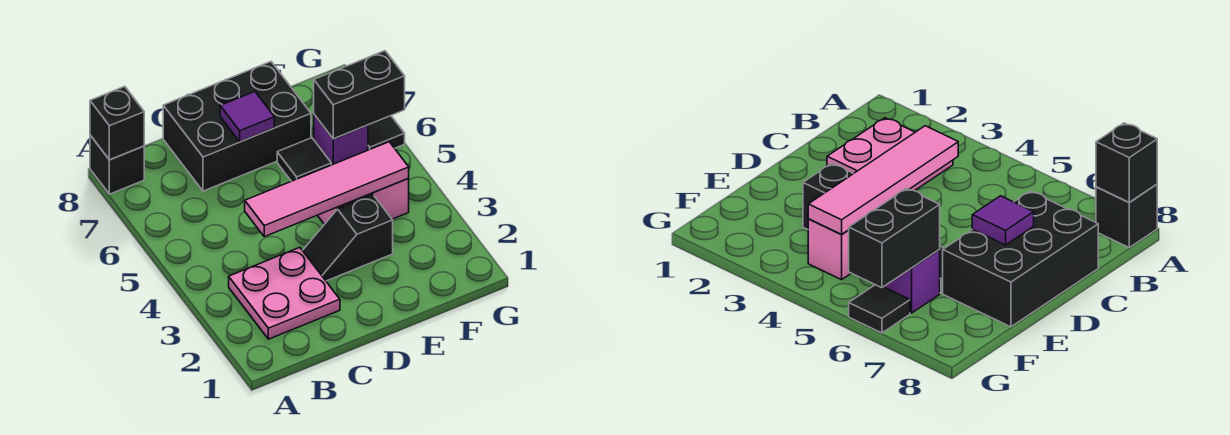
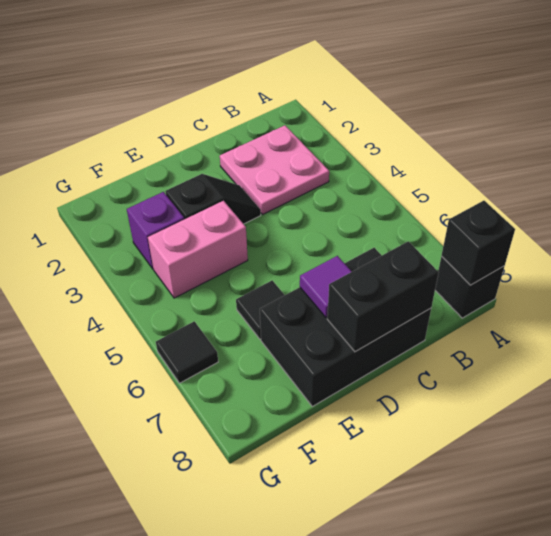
pink 1x4 tile [245,142,409,237] -> none
purple 1x1 brick [314,115,368,165] -> purple 1x1 brick moved to [127,192,184,269]
black 1x2 brick [314,51,405,139] -> black 1x2 brick moved to [327,241,439,352]

